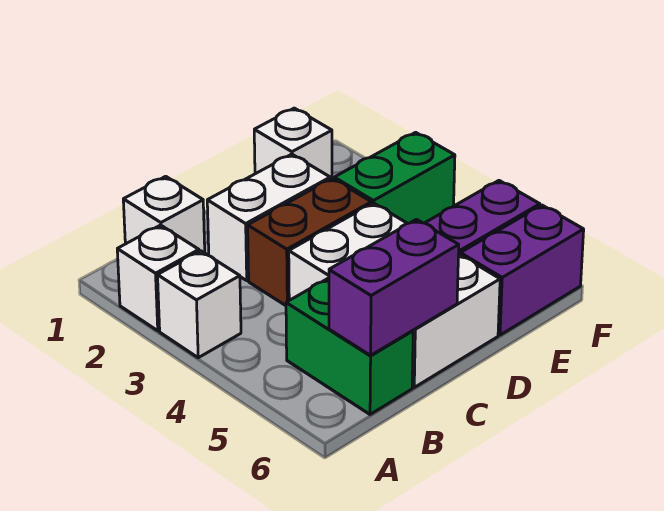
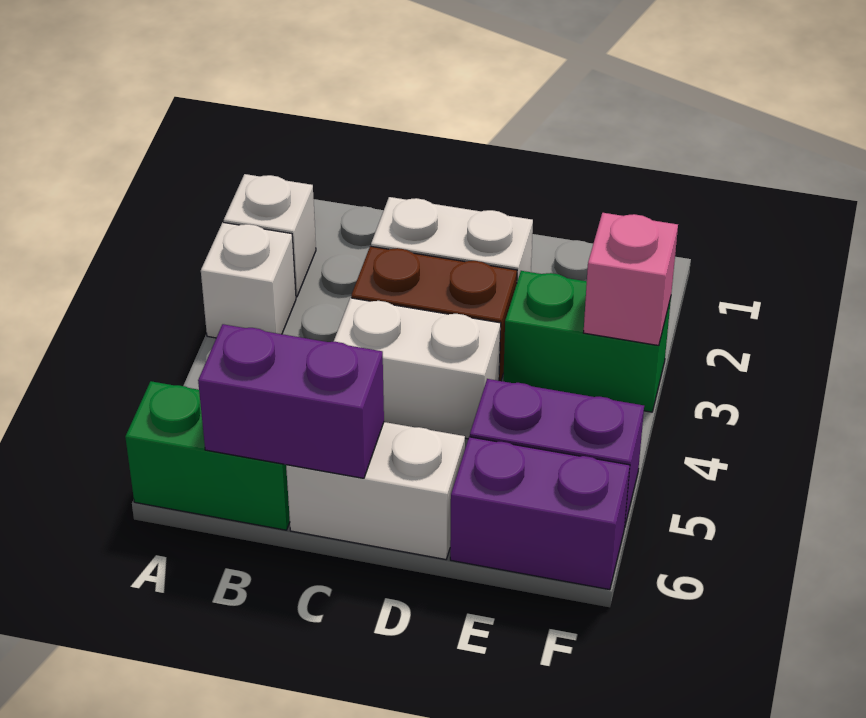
white 1x1 brick [123,176,205,253] -> none
green 1x2 brick [286,278,413,414] -> green 1x2 brick turned to [125,381,290,530]
white 1x1 brick [254,108,332,179] -> none
none -> pink 1x1 brick [584,213,678,346]

